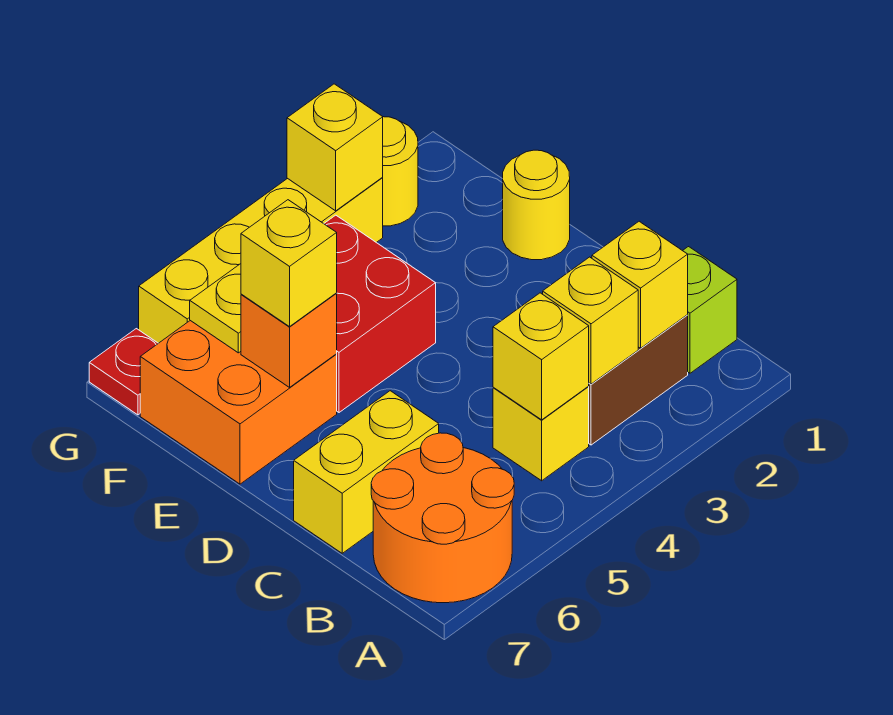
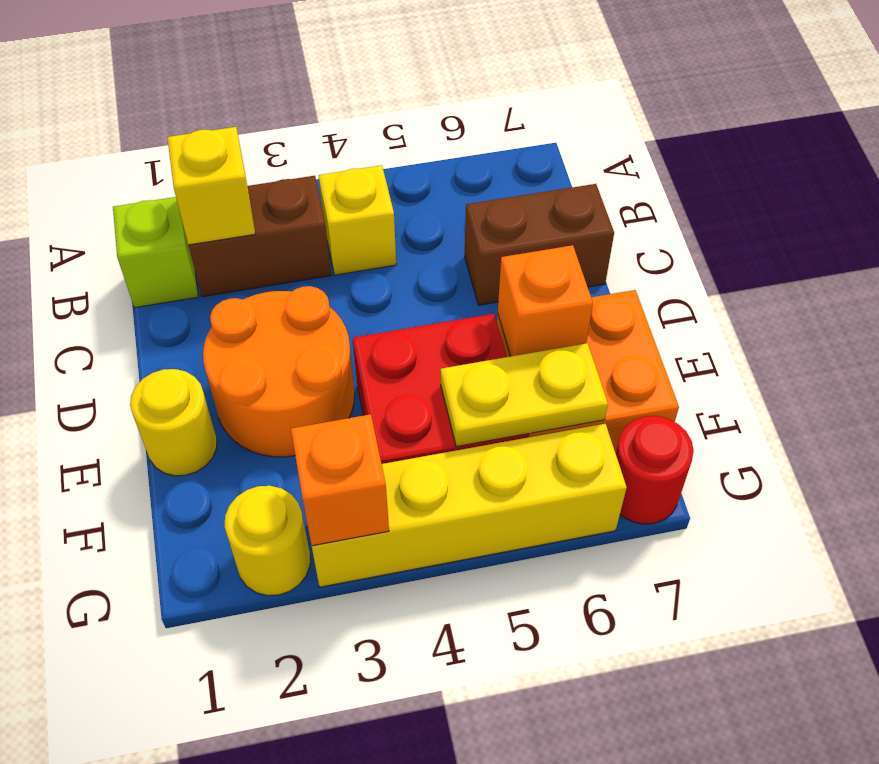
orange 2x2 round brick [371,433,514,603] -> orange 2x2 round brick moved to [203,286,355,457]
yellow 1x1 brick [543,257,638,384] -> none
yellow 1x1 brick [493,293,589,420] -> none
yellow 1x2 brick [294,391,439,553] -> brown 1x2 brick [465,184,614,305]
yellow 1x1 brick [241,200,337,327] -> none
yellow 1x1 brick [287,84,383,211] -> orange 1x1 brick [291,414,389,546]
red 1x1 plate [89,329,158,415] -> red 1x1 round brick [616,416,694,524]

